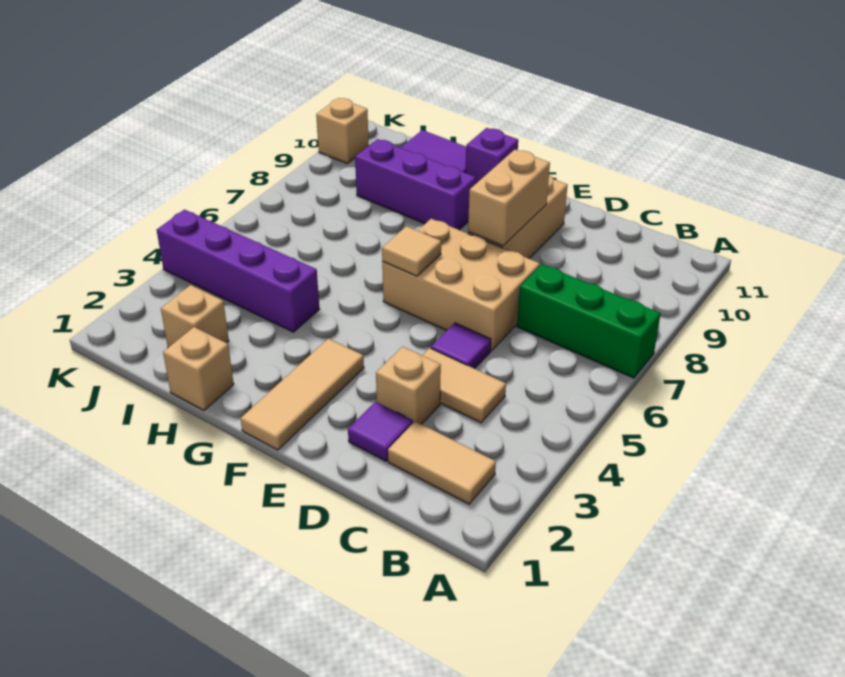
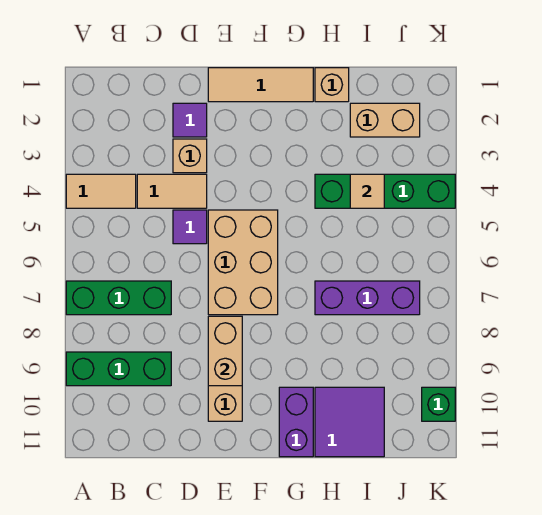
none -> green 1x3 brick [66,352,171,386]
tan 1x2 tile [388,421,496,504] -> tan 1x2 tile moved to [66,174,136,208]
tan 2x3 brick [382,219,540,351] -> tan 2x3 brick turned to [208,210,278,315]
tan 1x3 tile [241,339,364,450] -> tan 1x3 tile turned to [208,68,313,102]
tan 1x1 tile [382,226,441,276] -> tan 1x1 tile moved to [350,174,384,208]
purple 1x3 brick [355,139,476,230] -> purple 1x3 brick moved to [315,281,420,315]
purple 1x1 brick [466,128,518,184] -> purple 1x2 brick [279,387,313,457]
purple 1x4 brick [157,210,319,332] -> green 1x4 brick [315,174,455,208]
tan 1x1 brick [161,285,229,347] -> tan 1x2 brick [350,103,420,137]
tan 1x1 brick [316,98,369,163] -> green 1x1 brick [422,387,455,421]

